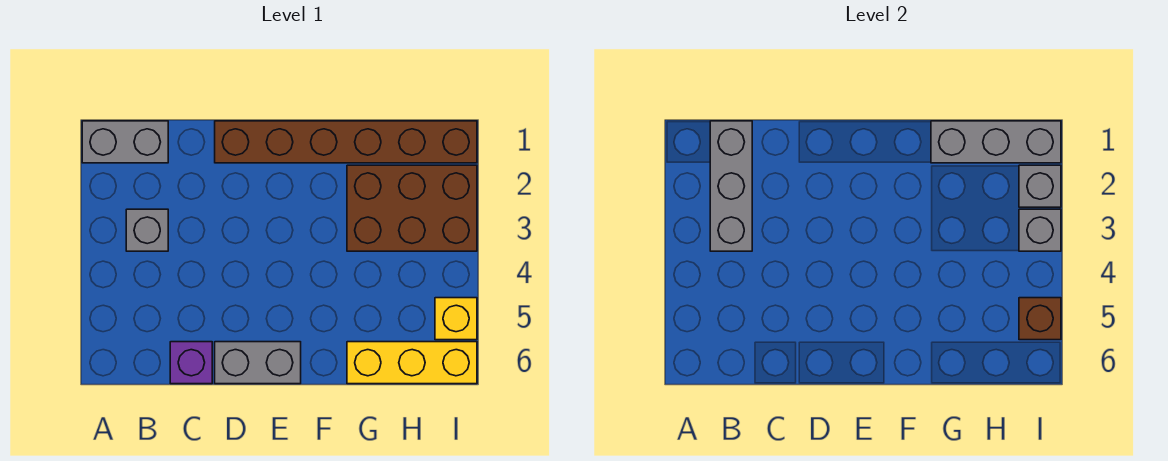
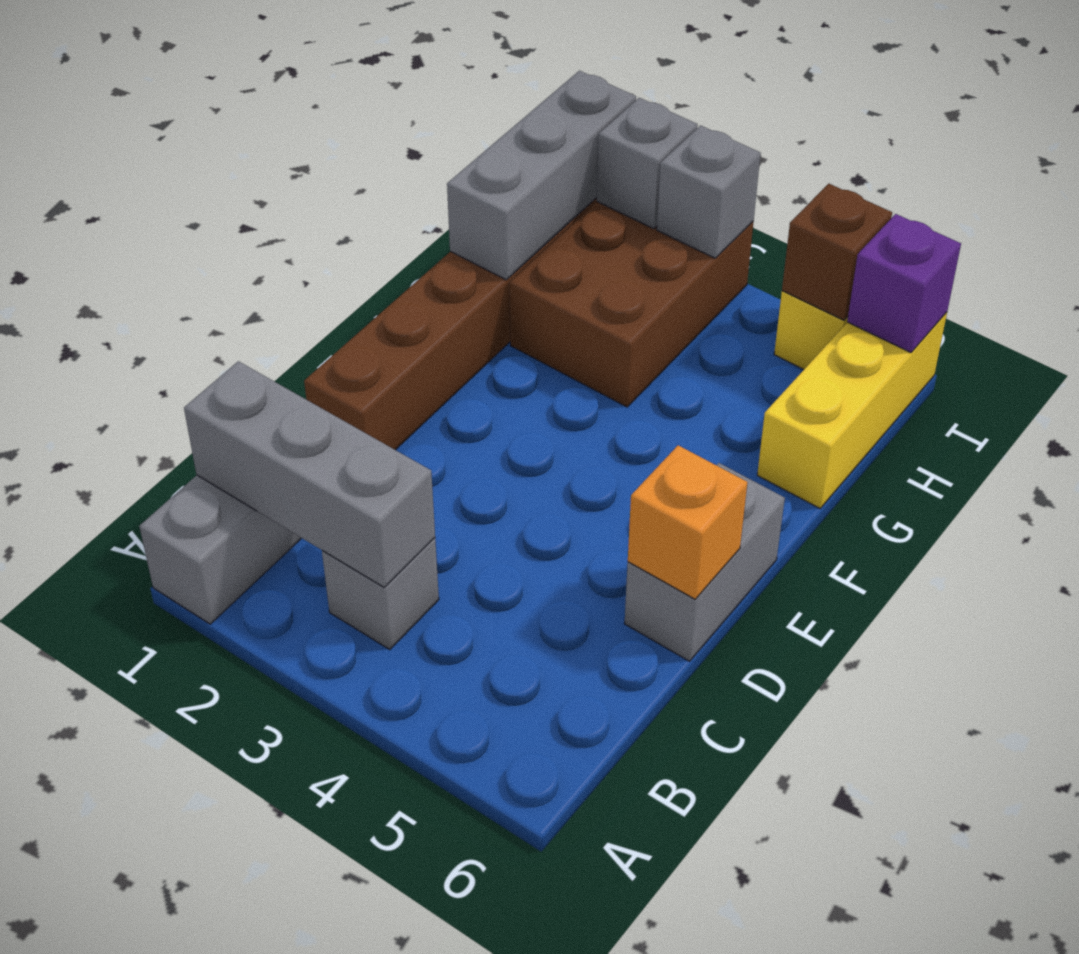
purple 1x1 brick [170,342,212,384] -> purple 1x1 brick moved to [847,214,961,353]
none -> orange 1x1 brick [628,445,747,599]

